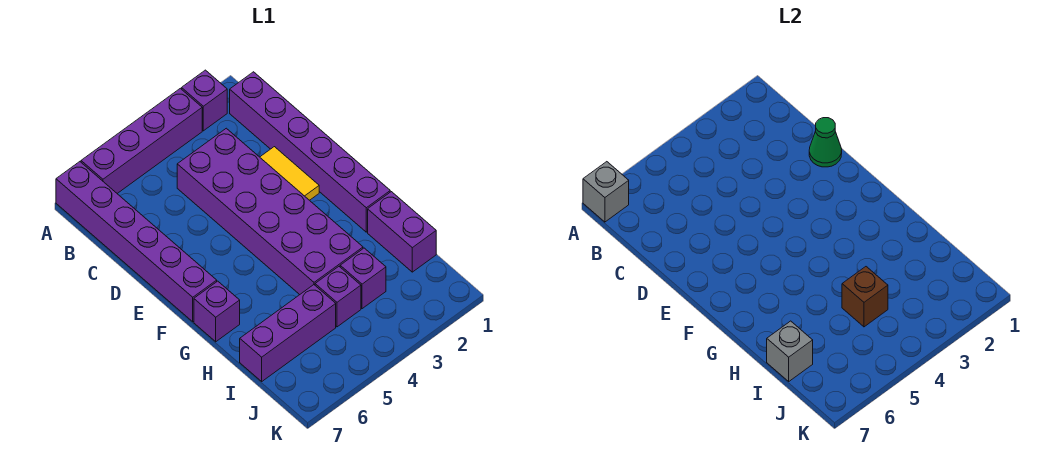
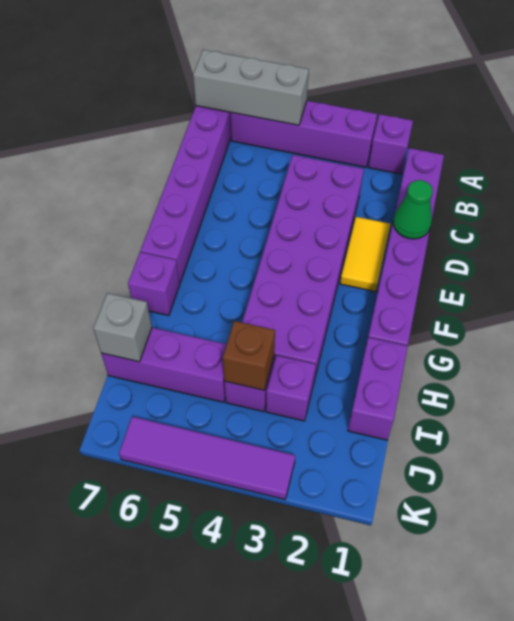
grey 1x1 brick [583,162,629,222] -> grey 1x3 brick [193,50,309,125]
none -> purple 1x4 tile [119,417,295,499]

